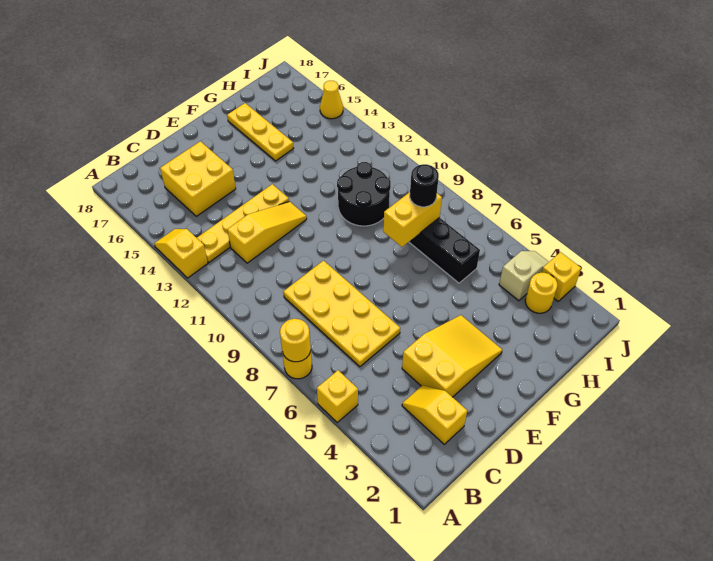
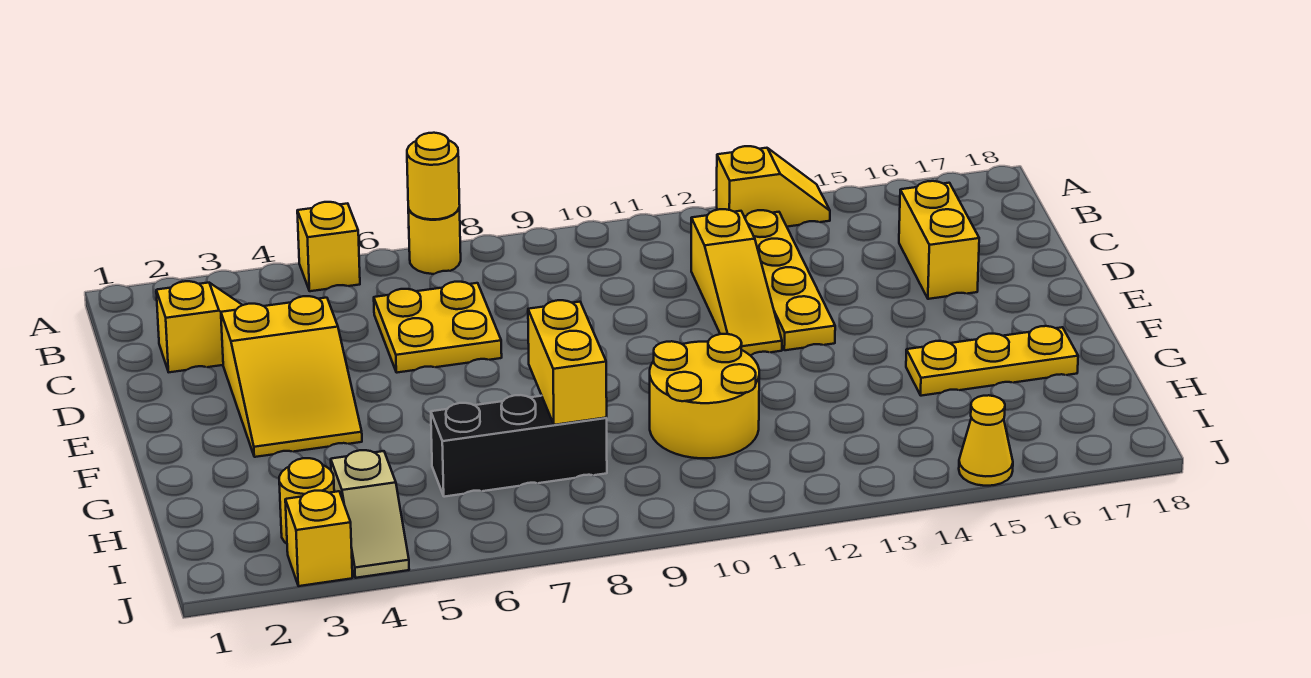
yellow 2x4 plate [283,261,400,367] -> yellow 2x2 plate [374,282,502,373]
yellow 2x2 brick [160,141,236,216] -> yellow 1x2 brick [899,181,979,299]
black 2x2 round brick [337,162,391,226] -> yellow 2x2 round brick [650,334,759,458]
black 1x1 round brick [410,164,439,207] -> none

